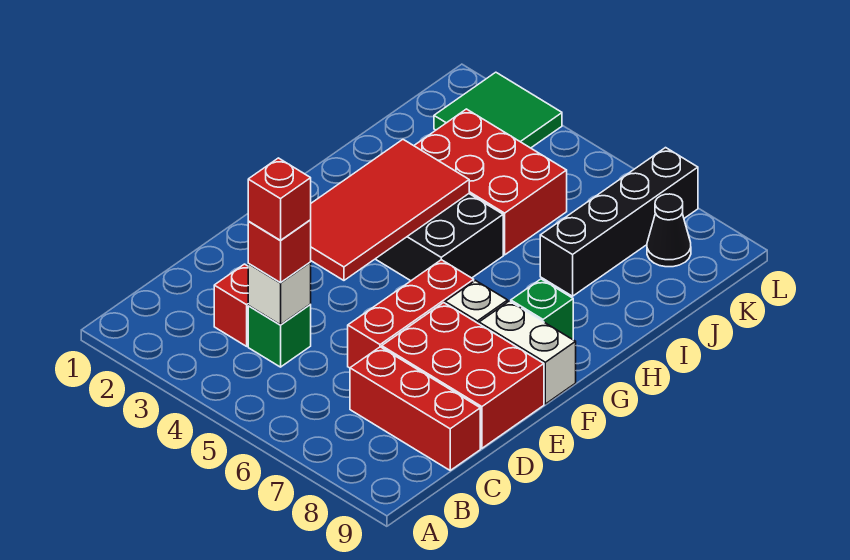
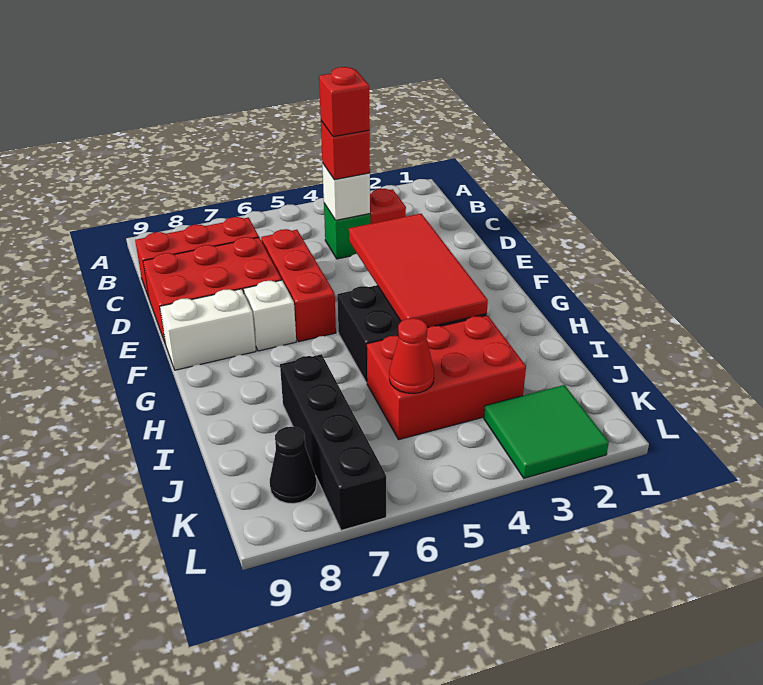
green 1x1 brick [511,279,573,340] -> none
none -> red 1x1 cone [389,318,434,393]

